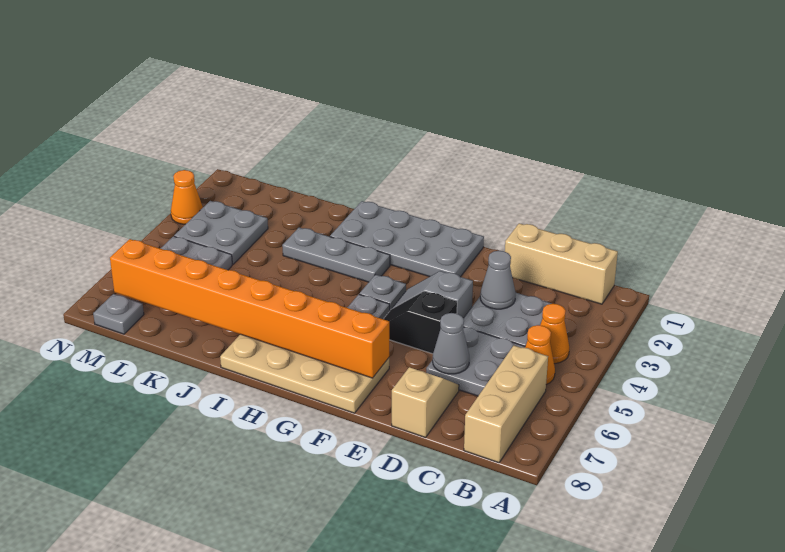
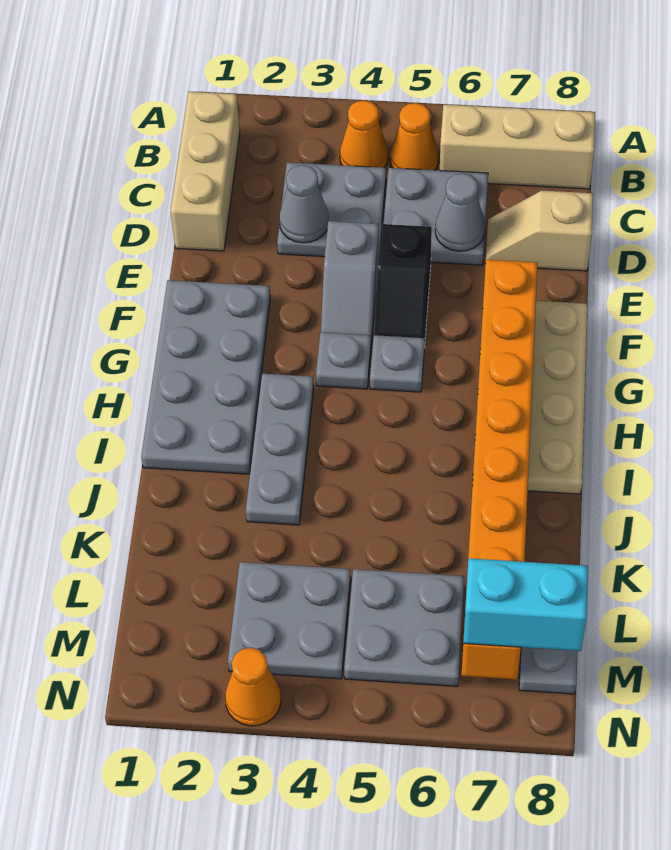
none -> cyan 1x2 brick [463,558,588,651]

